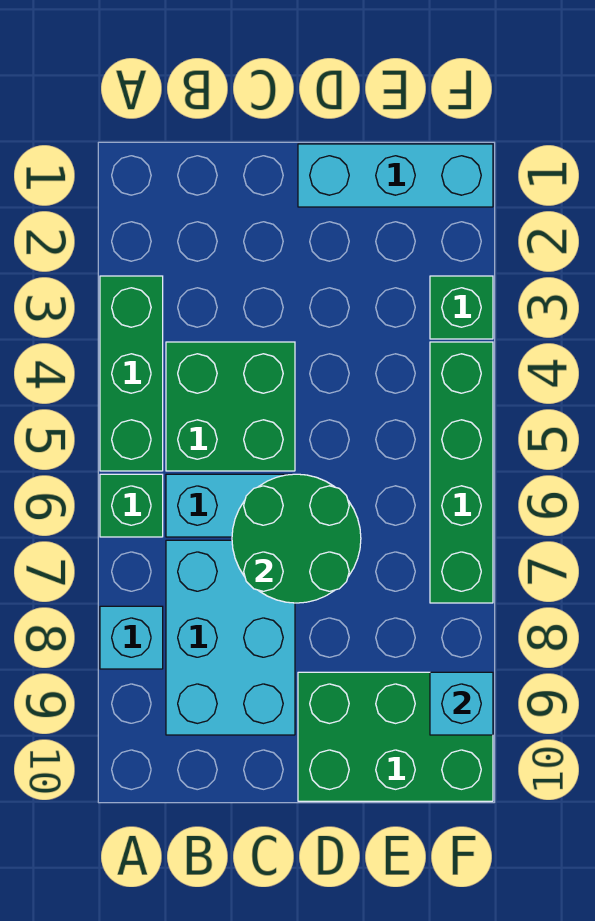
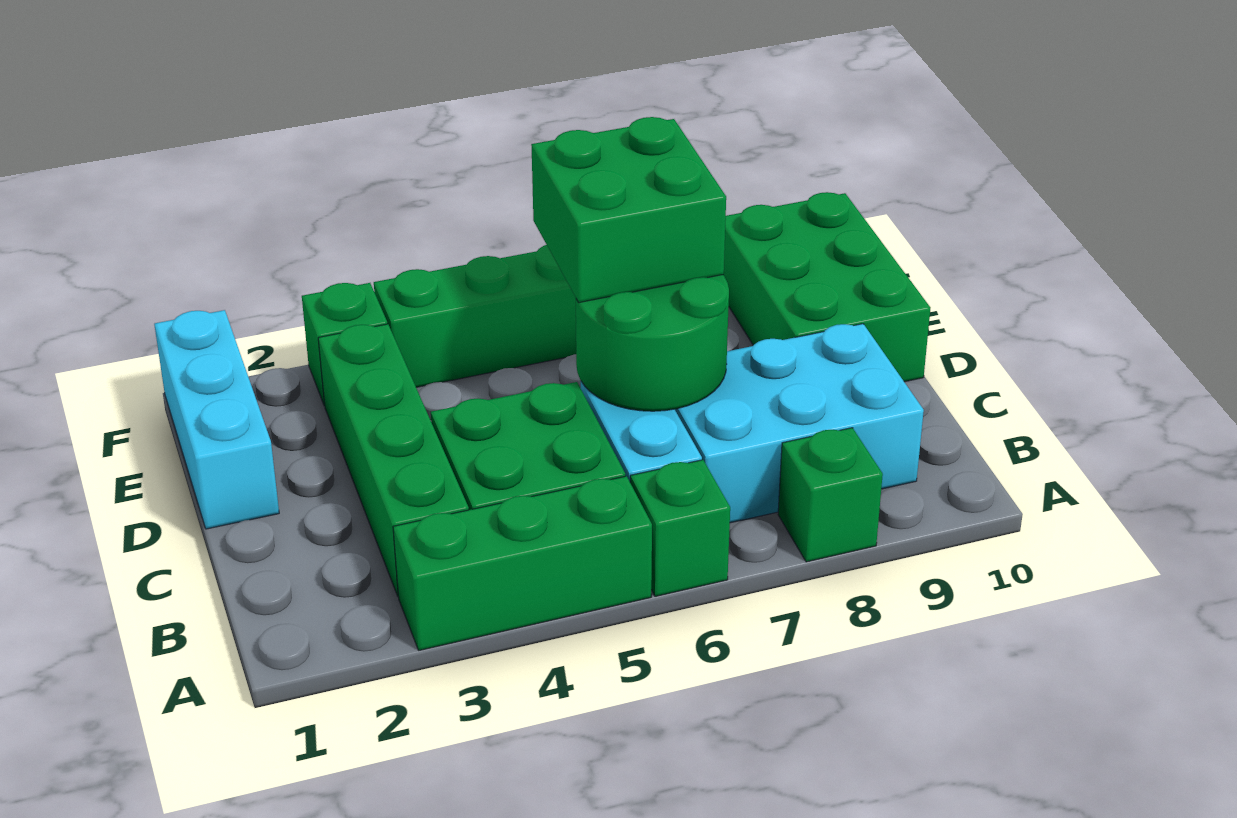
cyan 1x1 brick [100,606,163,669] -> green 1x1 brick [778,428,883,562]
none -> green 1x4 brick [318,324,469,596]
none -> green 2x2 brick [531,117,726,303]
cyan 1x1 brick [430,672,493,735] -> none

